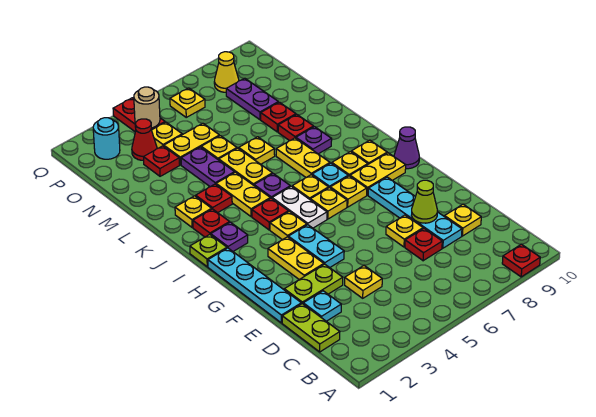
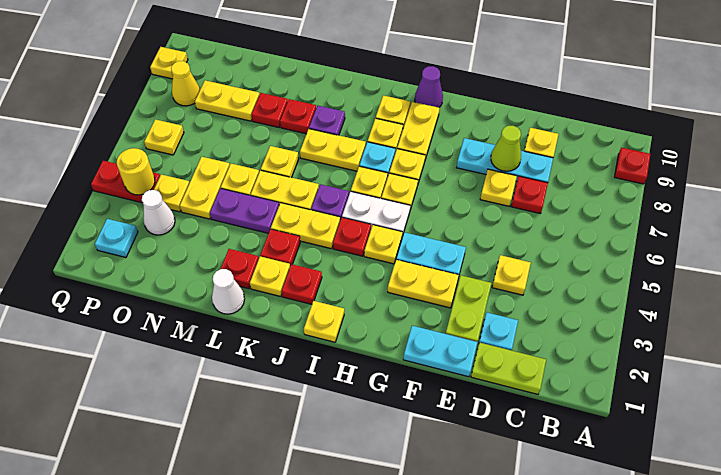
cyan 1x4 plate [368,177,462,248] -> cyan 1x3 plate [457,138,553,183]
cyan 1x4 plate [208,248,301,323] -> cyan 1x2 plate [403,326,478,377]
lime 1x1 plate [190,234,227,267] -> yellow 1x1 plate [304,301,344,342]
purple 1x1 plate [211,222,248,251] -> none
none -> white 1x1 cone [212,269,245,314]
red 1x1 plate [144,146,180,176] -> red 1x1 plate moved to [221,249,259,289]
purple 1x2 plate [226,78,278,120] -> yellow 1x2 plate [195,80,259,121]
red 1x1 cone [132,119,157,160] -> white 1x1 cone [142,190,175,235]
cyan 1x1 round brick [93,118,120,159] -> cyan 1x1 plate [95,219,138,258]
tan 1x1 round brick [134,87,160,128] -> yellow 1x1 round brick [117,148,155,195]
none -> yellow 1x1 plate [150,47,188,79]

